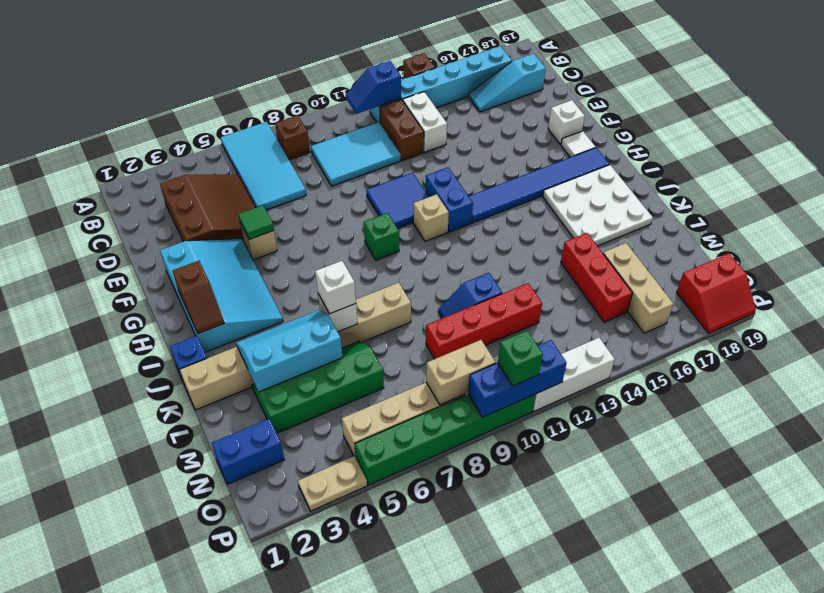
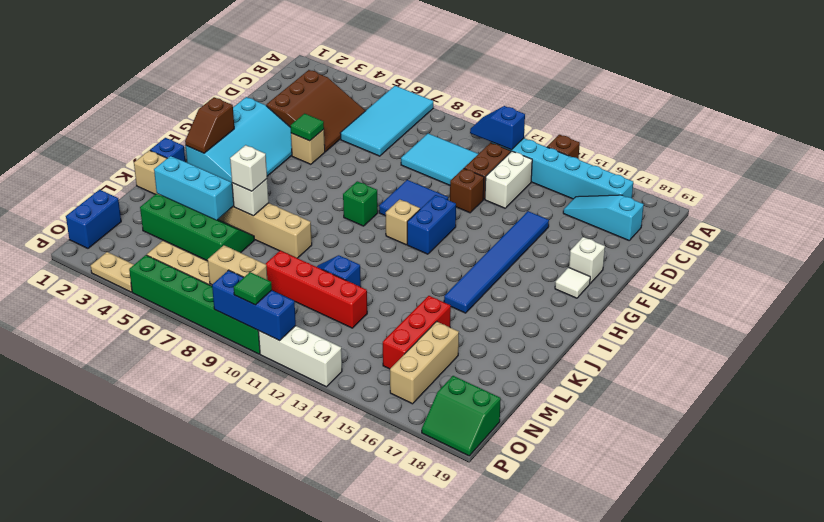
brown 1x1 brick [275,115,310,160] -> brown 1x1 brick moved to [450,168,484,213]
blue 1x6 tile [469,148,609,223] -> blue 1x6 tile turned to [444,211,549,313]
white 3x3 plate [543,165,653,246] -> none
blue 1x2 brick [212,419,285,484] -> blue 1x2 brick turned to [66,190,121,248]
red 2x2 slope [676,253,756,333] -> green 2x2 slope [422,376,501,456]
green 1x1 brick [498,331,543,386] -> green 1x1 tile [234,272,272,305]

